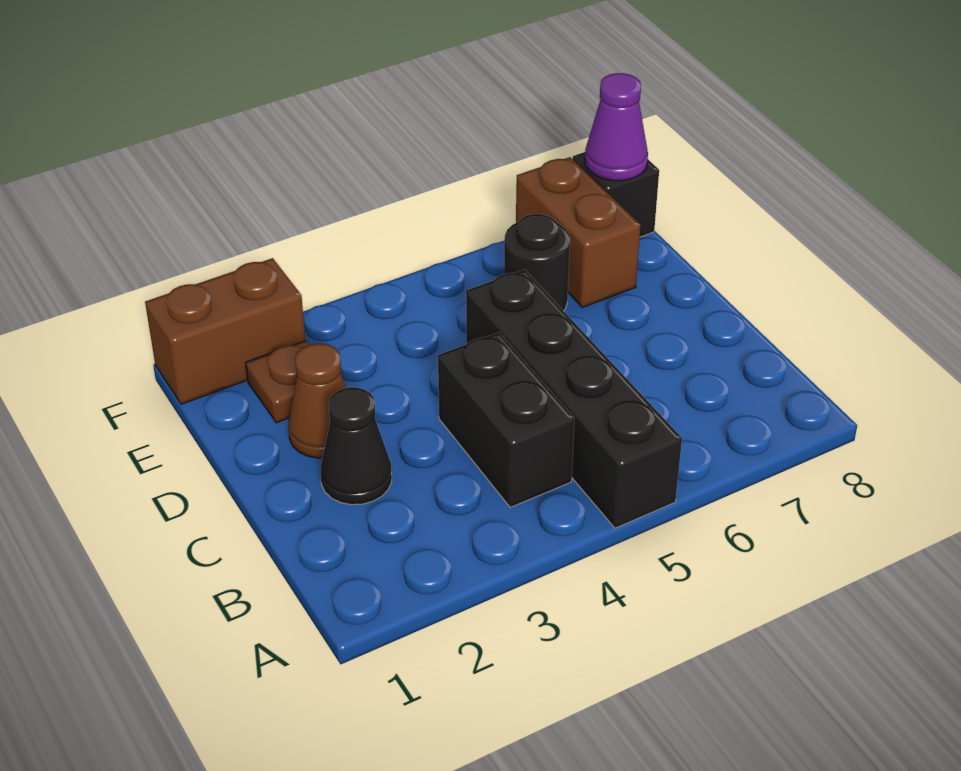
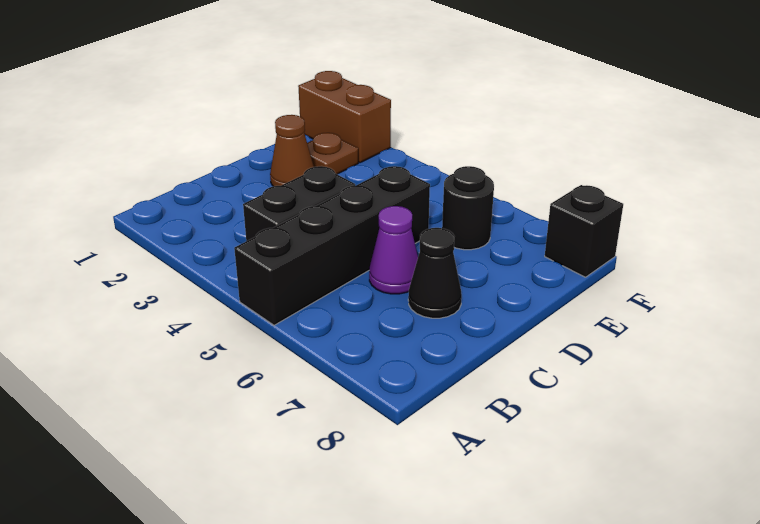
black 1x1 cone [321,387,392,505] -> black 1x1 cone moved to [408,228,462,318]
brown 1x2 brick [516,157,641,308] -> none
purple 1x1 cone [585,73,648,181] -> purple 1x1 cone moved to [369,206,418,294]

